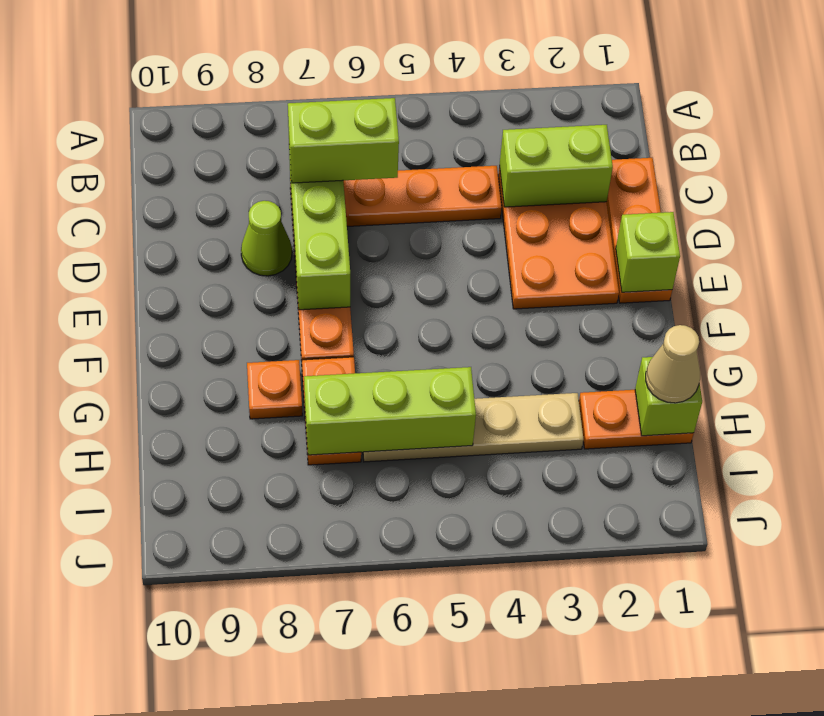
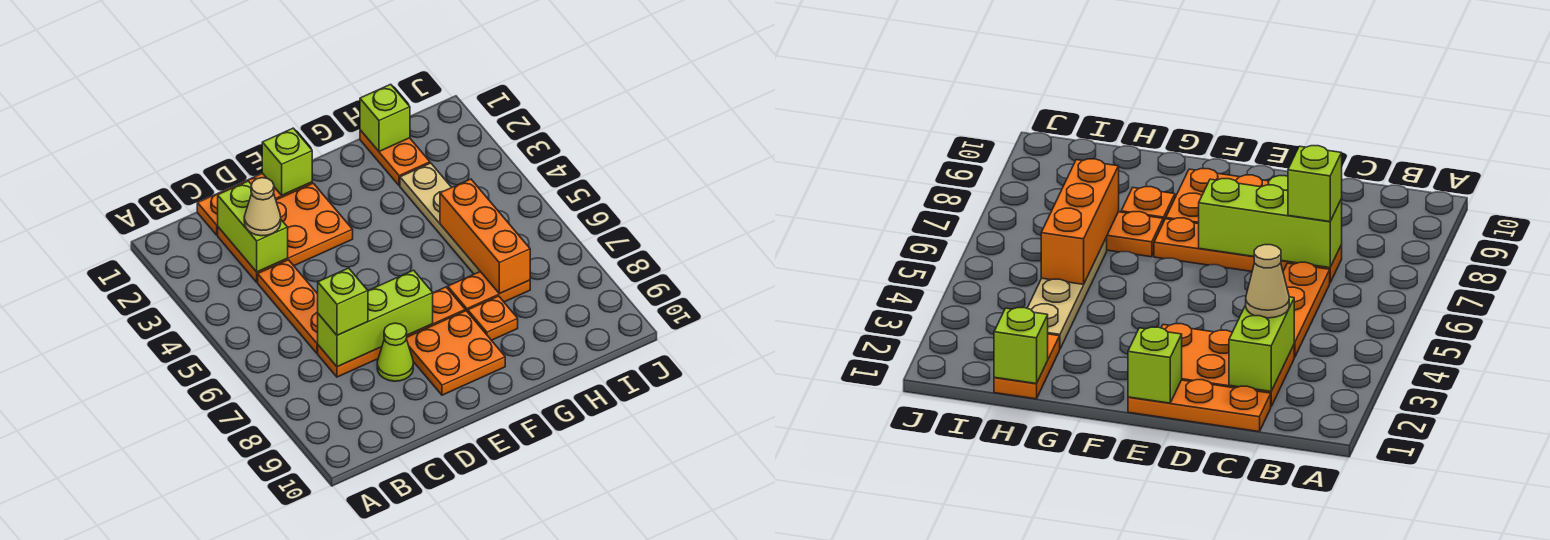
lime 1x2 brick [288,98,399,183] -> lime 1x1 brick [318,268,368,335]
none -> orange 2x2 plate [406,311,505,395]
tan 1x1 cone [646,325,700,403] -> tan 1x1 cone moved to [244,178,281,236]
lime 1x3 brick [304,367,476,455] -> orange 1x3 brick [440,179,530,294]

